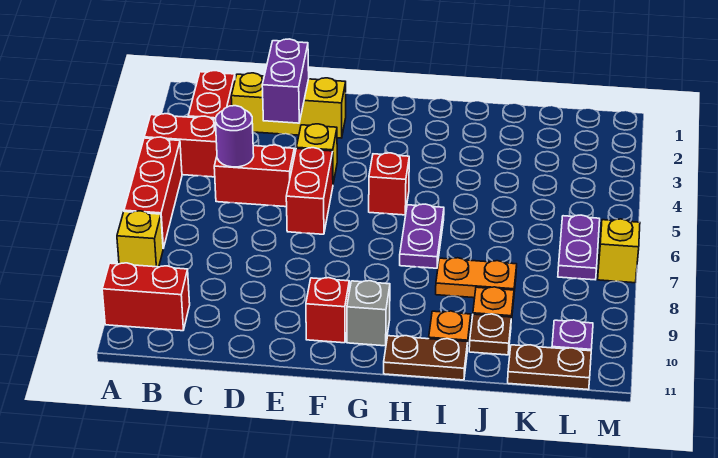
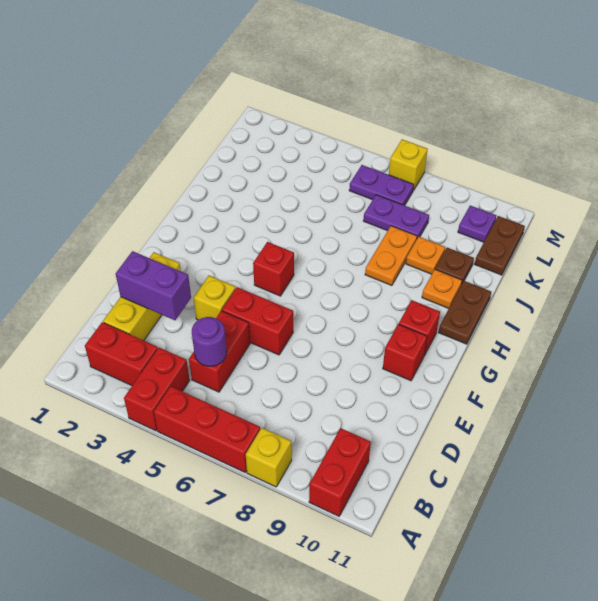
grey 1x1 brick [347,281,390,346] -> red 1x1 brick [399,300,440,356]
purple 1x2 plate [400,204,444,268] -> purple 1x2 plate moved to [363,195,429,238]

